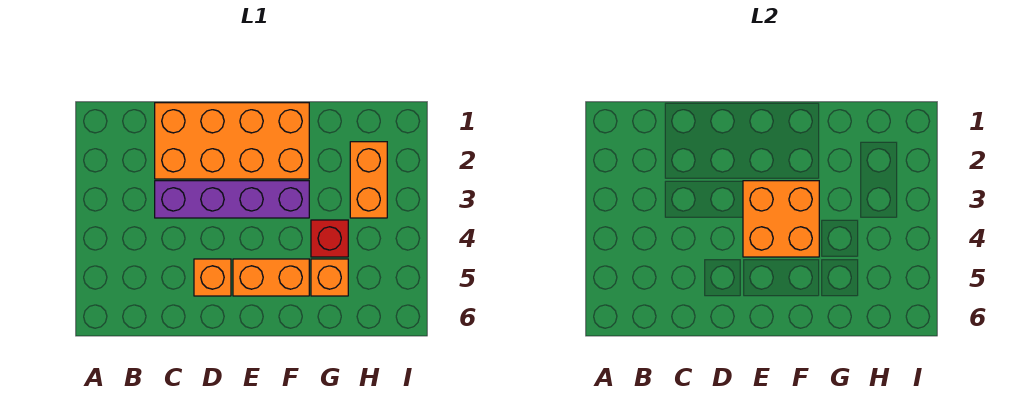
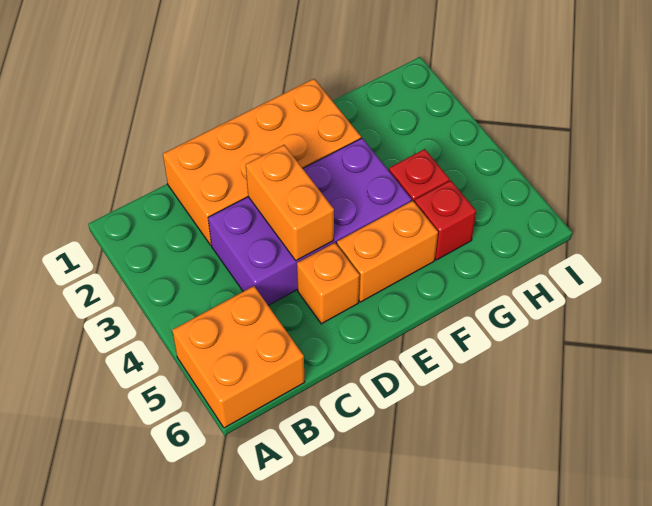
purple 1x4 brick [155,181,309,218] -> purple 2x4 brick [208,138,412,305]
orange 2x2 brick [743,181,819,257] -> orange 2x2 brick moved to [172,286,305,428]
orange 1x1 brick [311,259,348,296] -> red 1x1 brick [414,180,476,260]
orange 1x2 brick [350,142,387,218] -> orange 1x2 brick moved to [246,145,334,261]

